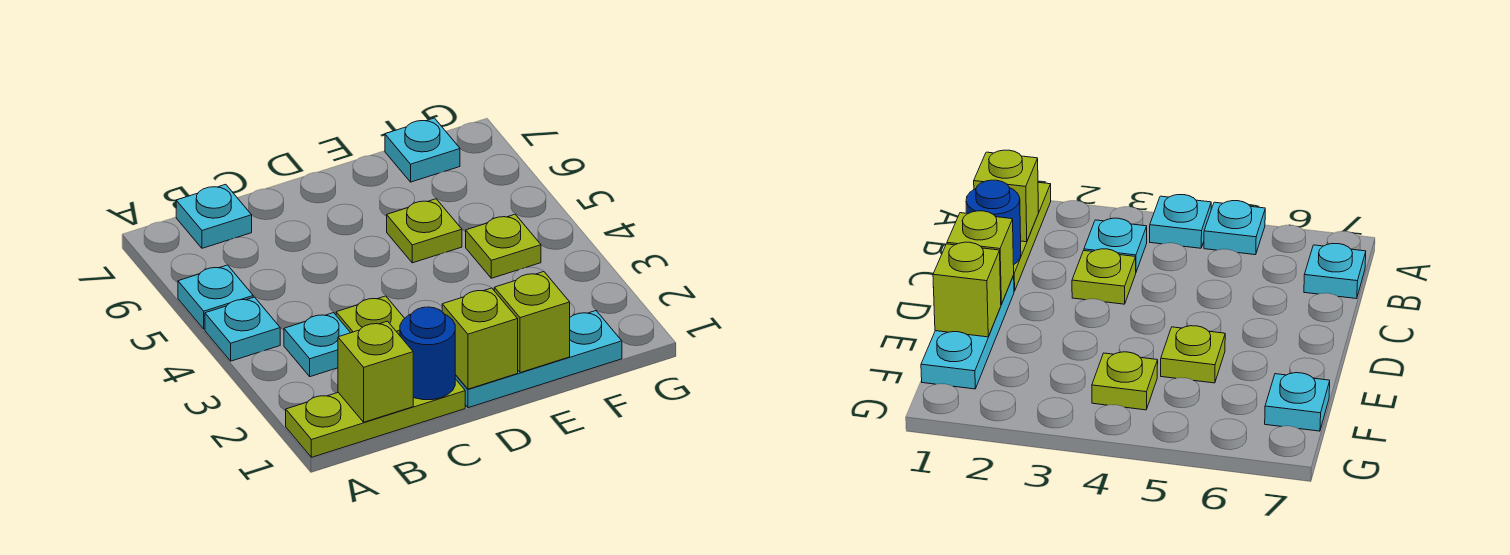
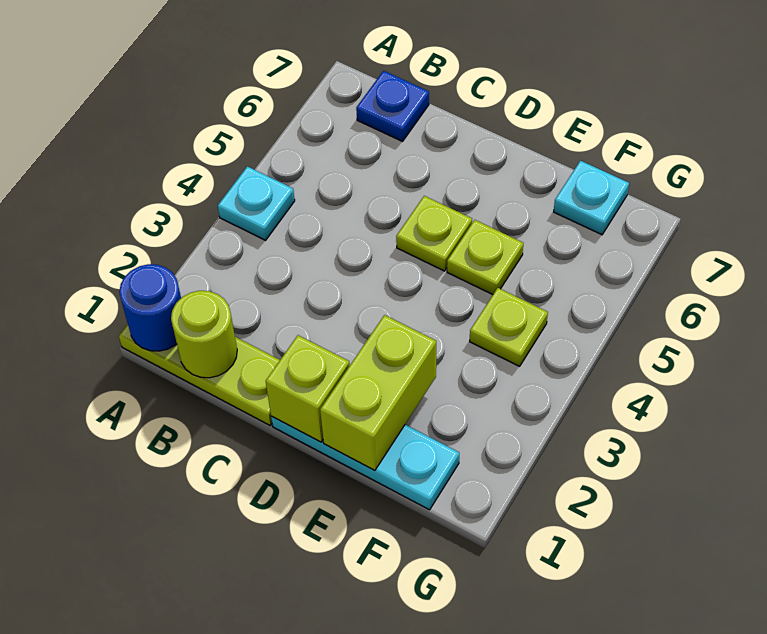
cyan 1x1 plate [178,265,253,329] -> none
lime 1x1 brick [338,321,413,422] -> lime 1x1 round brick [171,291,237,378]
cyan 1x1 plate [284,313,350,377] -> none
cyan 1x1 plate [176,184,252,248] -> blue 1x1 plate [356,71,429,141]
blue 1x1 round brick [400,307,455,400] -> blue 1x1 round brick moved to [119,264,181,351]
lime 1x1 plate [336,296,405,335] -> lime 1x1 plate moved to [396,196,472,271]
lime 1x1 brick [494,272,570,373] -> lime 1x2 brick [320,315,436,471]

